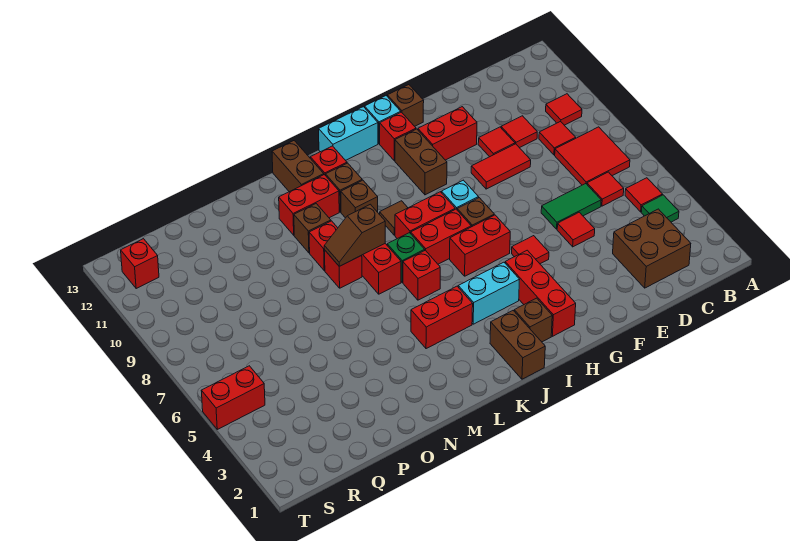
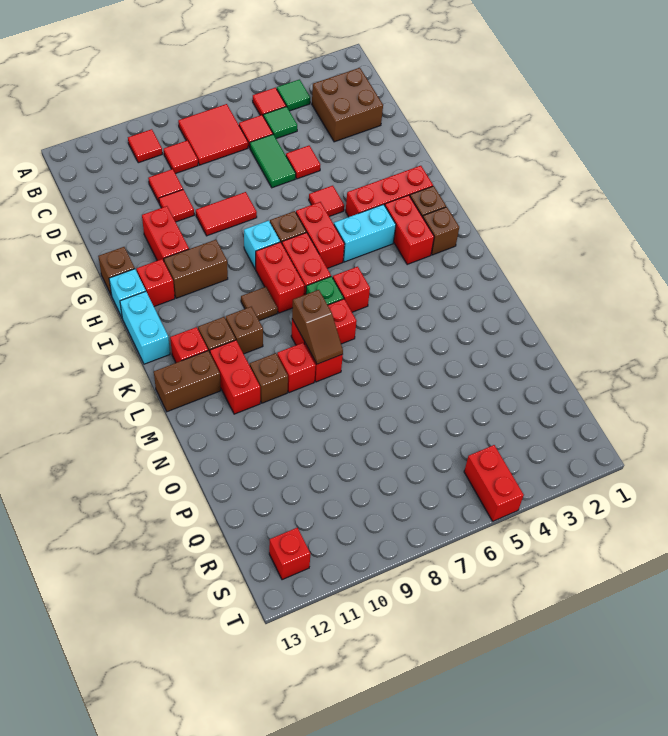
none -> green 1x1 tile [263,107,297,139]
red 1x2 tile [471,144,531,189] -> red 1x2 tile turned to [196,192,257,236]
cyan 1x2 brick [458,262,520,324] -> cyan 1x2 brick turned to [334,204,396,262]
brown 1x2 brick [490,311,545,379] -> brown 1x1 brick [423,207,459,255]
red 1x2 brick [411,286,473,349] -> red 1x2 brick moved to [385,195,434,265]

